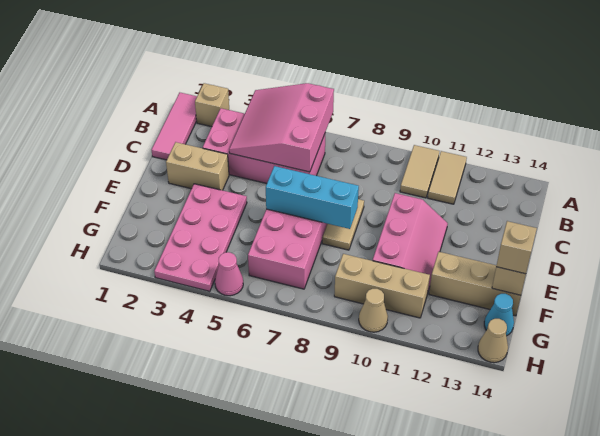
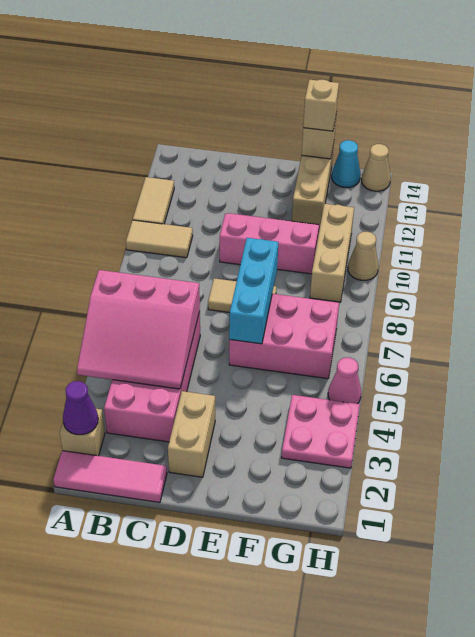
none -> purple 1x1 cone [63,381,98,435]
tan 1x2 tile [428,151,467,204] -> tan 1x2 tile turned to [133,177,174,224]
pink 2x4 plate [154,184,247,291] -> pink 2x2 plate [282,395,360,468]

